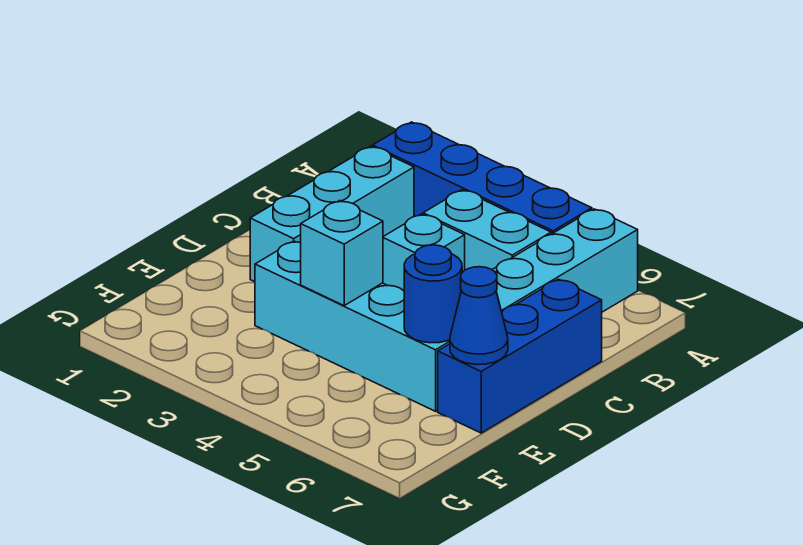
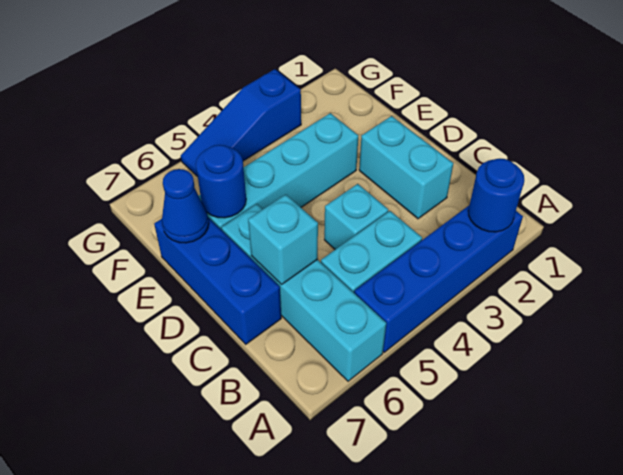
none -> blue 1x1 round brick [468,159,524,232]
cyan 1x3 brick [250,146,414,282] -> cyan 1x2 brick [359,116,453,219]
cyan 1x1 brick [301,201,383,306] -> cyan 1x1 brick moved to [248,195,318,285]
none -> blue 1x3 slope [181,69,301,177]

